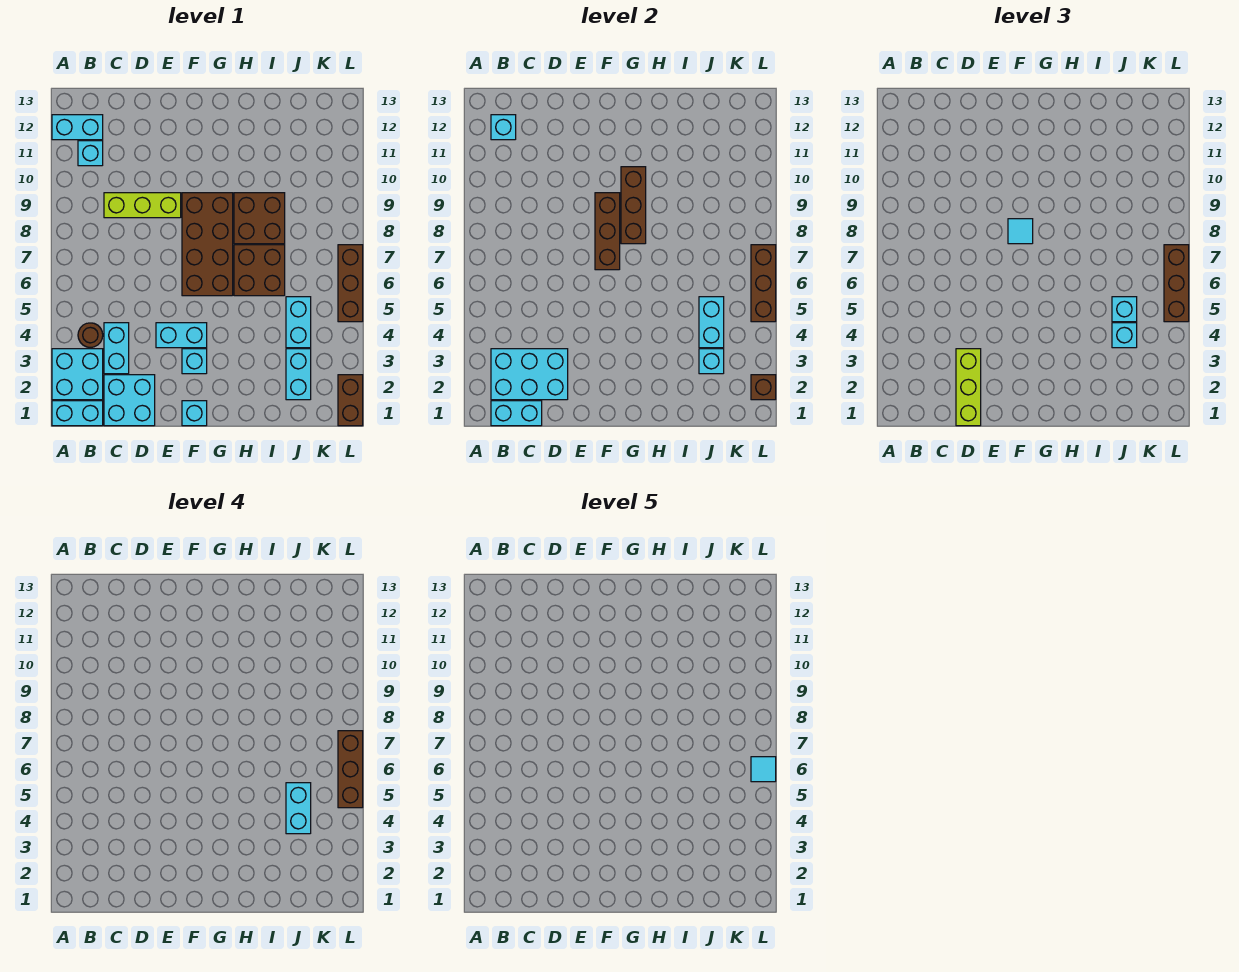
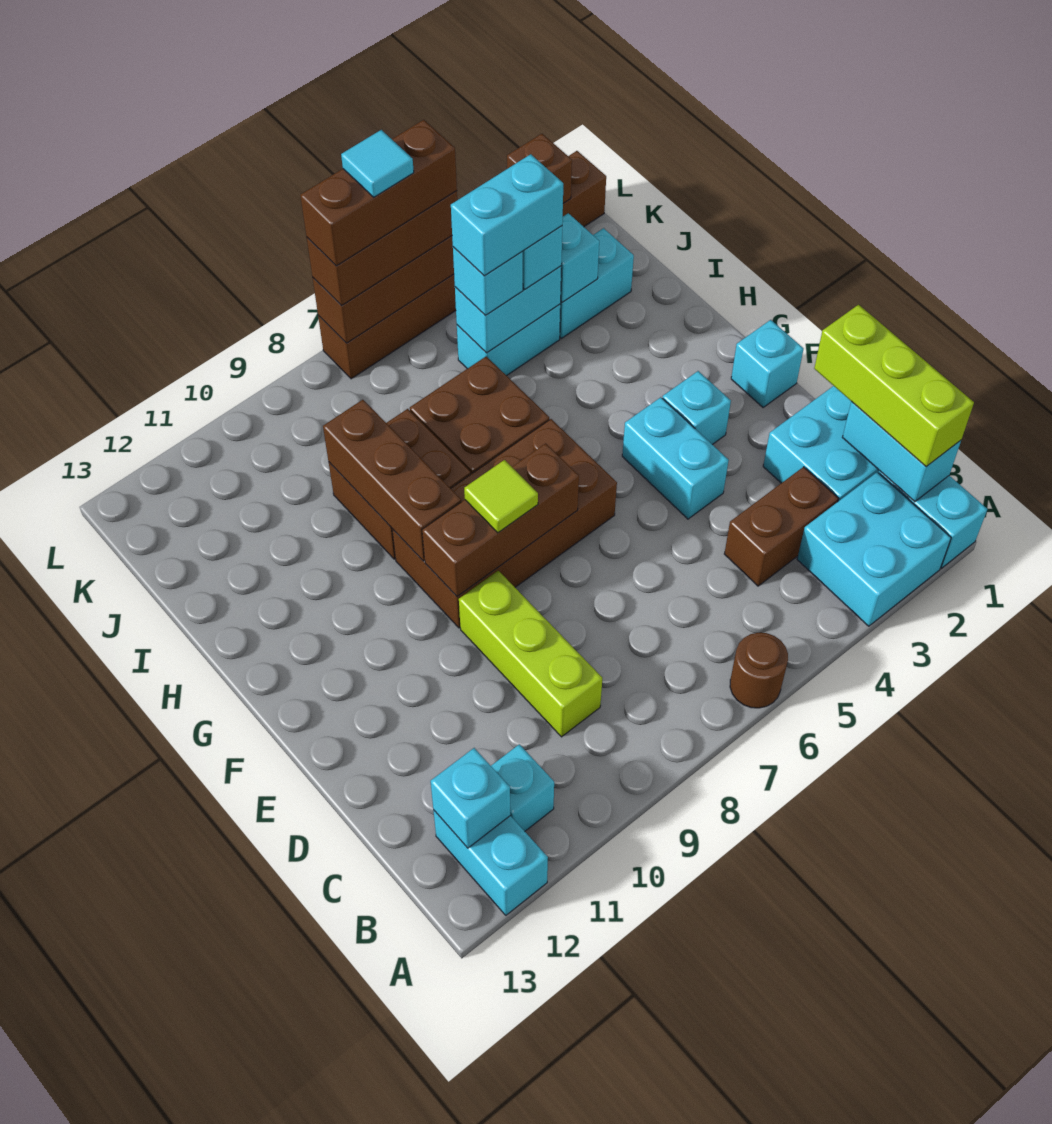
cyan 2x3 brick [491,349,568,400] -> none
brown 1x1 round brick [78,323,103,348] -> brown 1x1 round brick moved to [730,633,788,708]
cyan 1x2 brick [104,323,129,374] -> brown 1x2 brick [724,467,838,586]
lime 1x3 brick [956,349,981,426] -> lime 1x3 brick turned to [814,305,974,467]
cyan 1x1 tile [1008,219,1033,244] -> lime 1x1 tile [464,460,538,533]
brown 1x3 brick [621,167,646,244] -> brown 1x3 brick turned to [323,400,461,561]

